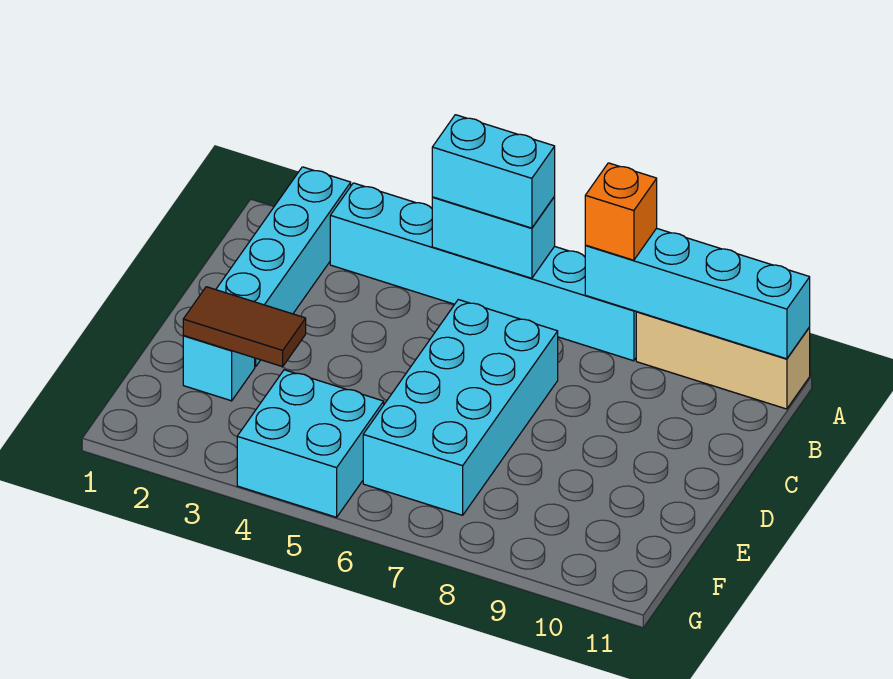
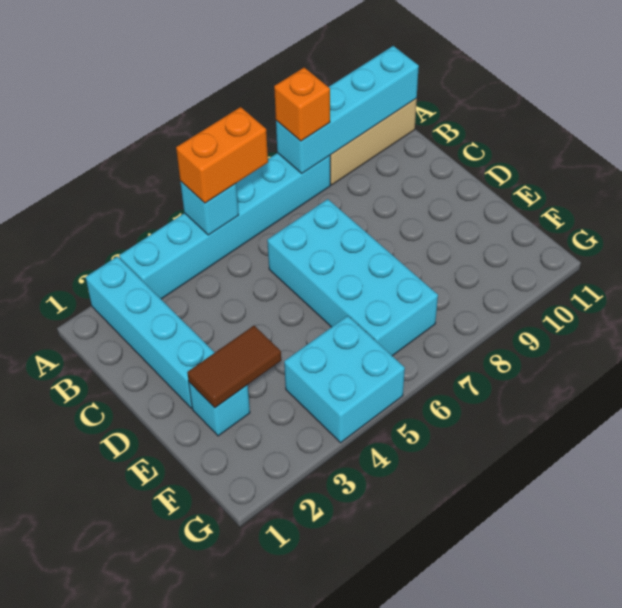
cyan 1x2 brick [432,196,555,278] -> cyan 1x1 brick [180,181,239,235]
cyan 1x2 brick [432,115,555,228] -> orange 1x2 brick [176,107,268,203]

